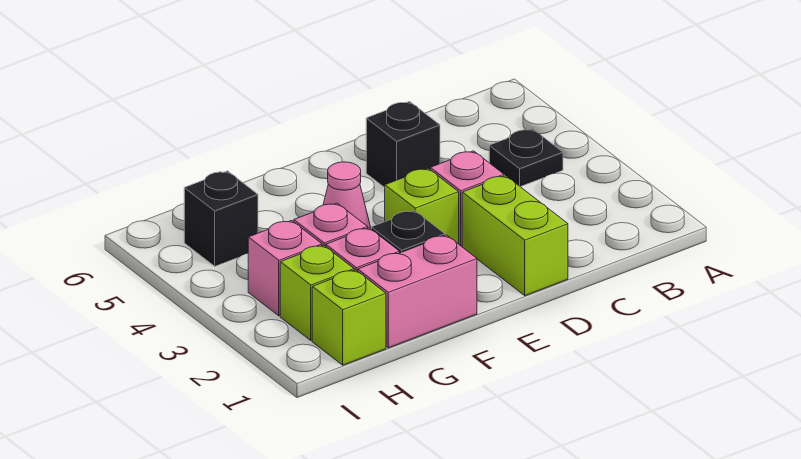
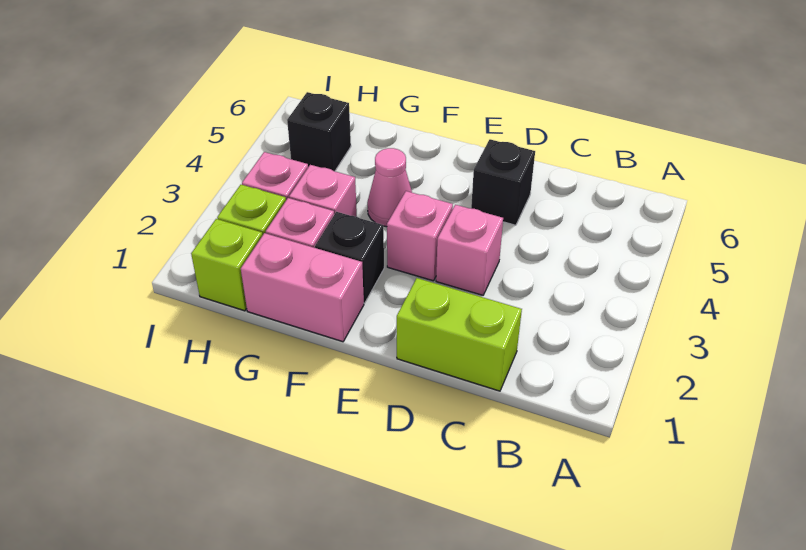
black 1x1 plate [489,129,563,187] -> none
lime 1x2 brick [462,176,568,296] -> lime 1x2 brick turned to [397,278,522,391]
lime 1x1 brick [385,168,459,244] -> pink 1x1 brick [387,191,453,281]

